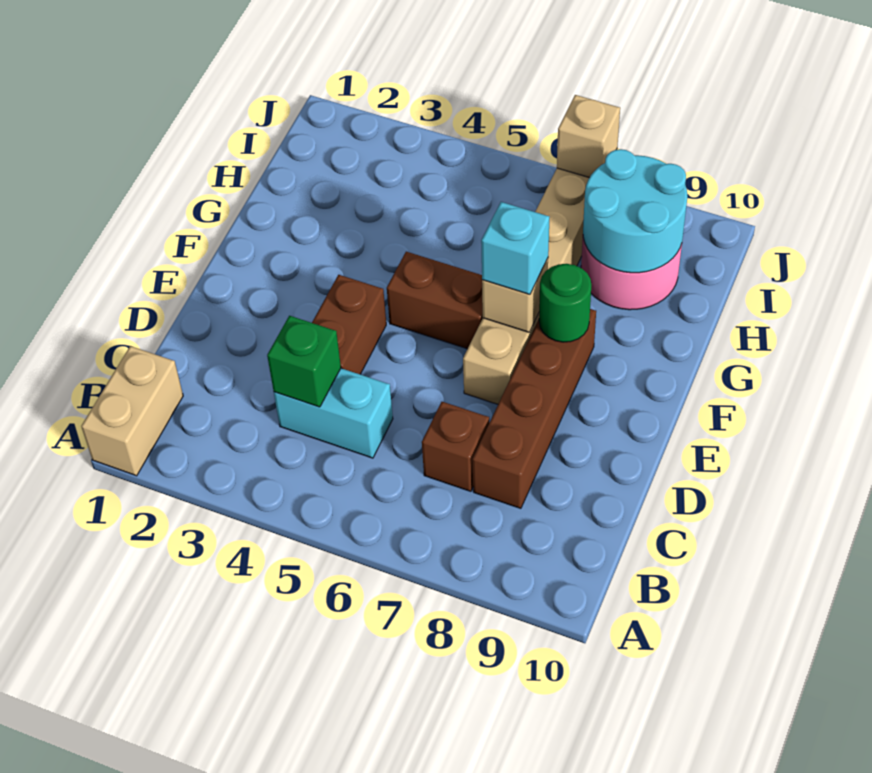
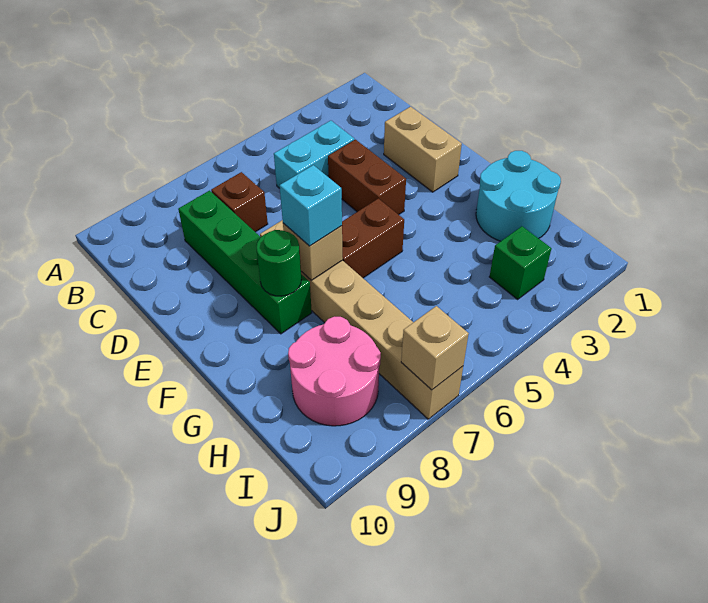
tan 1x2 brick [81,346,183,476] -> tan 1x2 brick moved to [384,107,462,192]
green 1x1 brick [267,316,341,407] -> green 1x1 brick moved to [489,226,551,299]
brown 1x4 brick [472,309,596,508] -> green 1x4 brick [178,191,312,334]
cyan 2x2 round brick [583,149,688,273] -> cyan 2x2 round brick moved to [476,151,561,241]

